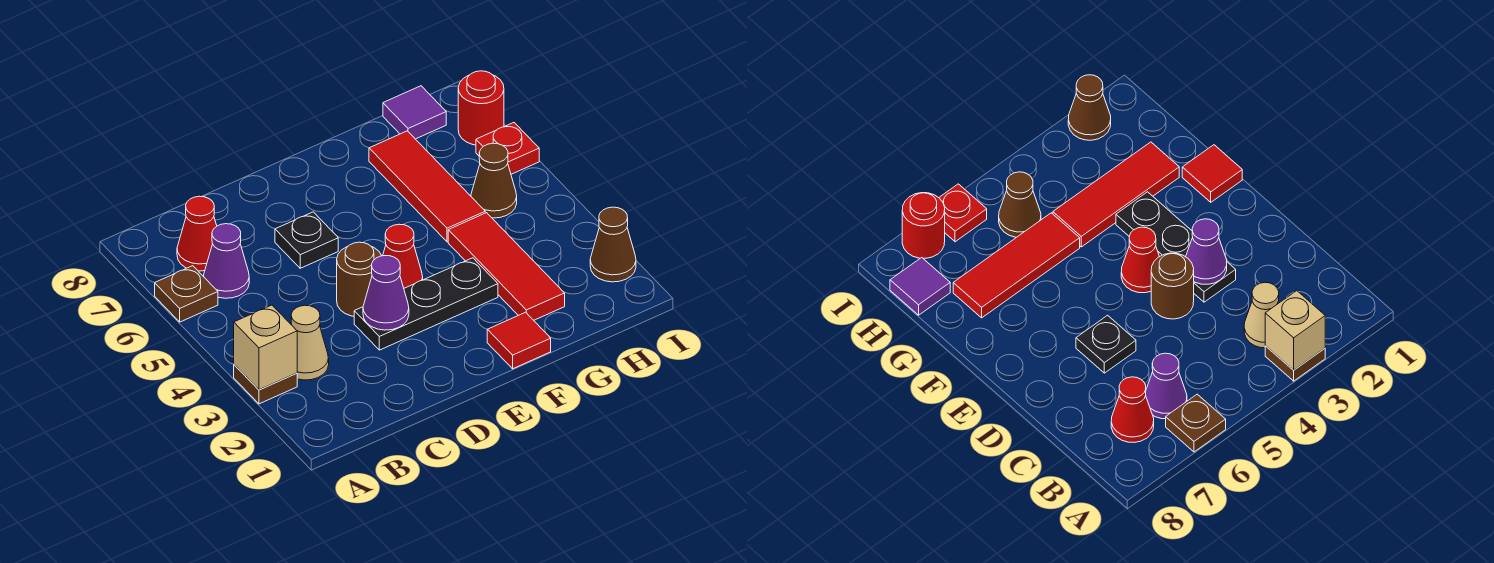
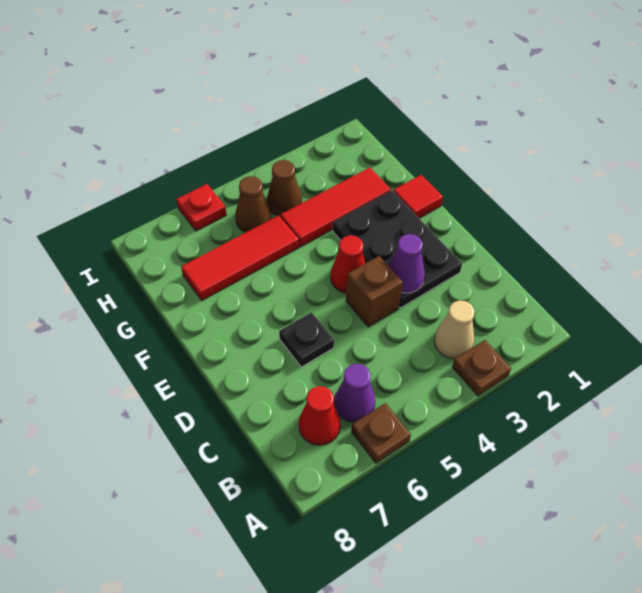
tan 1x1 brick [234,305,297,390] -> none
black 1x3 plate [354,258,498,350] -> black 2x3 plate [333,191,462,308]
brown 1x1 round brick [337,242,382,316] -> brown 1x1 brick [346,256,403,327]
purple 1x1 tile [383,86,446,139] -> none
brown 1x1 cone [590,207,636,282] -> brown 1x1 cone moved to [267,160,302,216]
red 1x1 round brick [458,71,504,145] -> none

